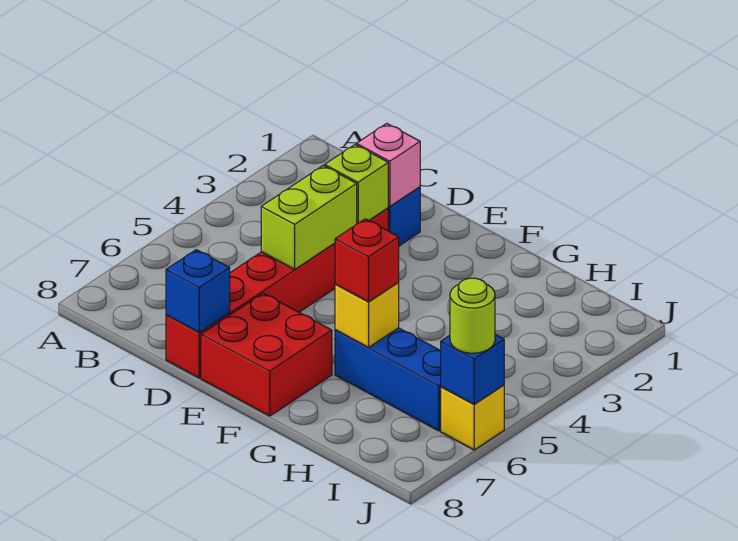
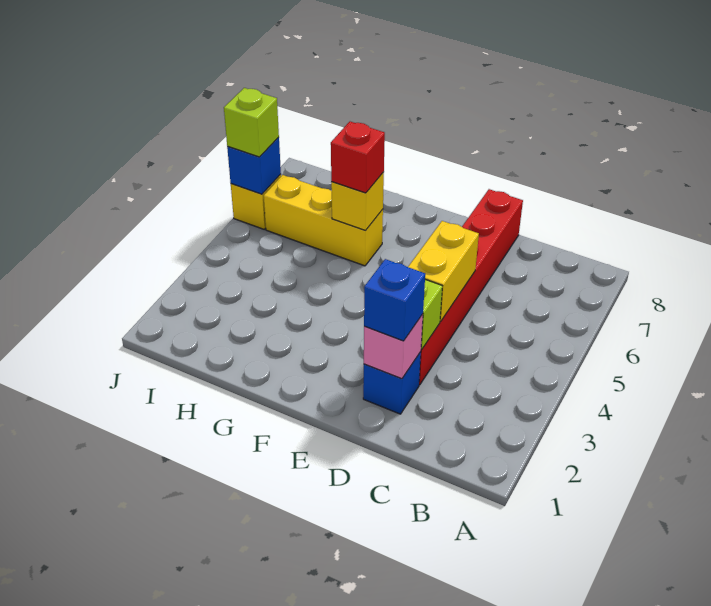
lime 1x2 brick [261,166,357,269] -> yellow 1x2 brick [408,221,479,321]
blue 1x1 brick [166,250,230,333] -> blue 1x1 brick moved to [364,259,425,341]
red 2x2 brick [201,293,332,416] -> none
blue 1x3 brick [335,328,441,431] -> yellow 1x3 brick [264,175,383,266]
lime 1x1 round brick [450,278,495,353] -> lime 1x1 brick [224,88,279,157]

